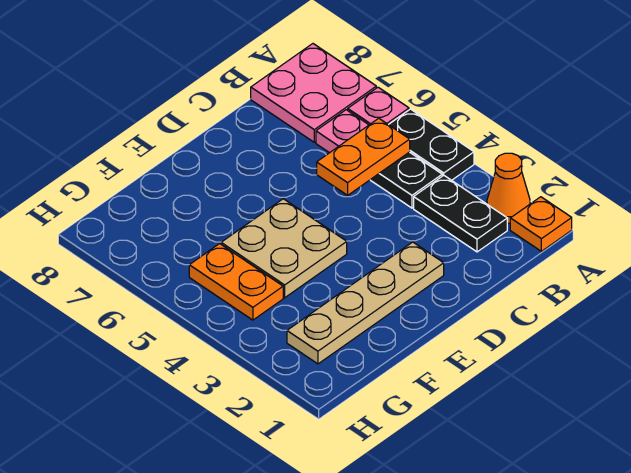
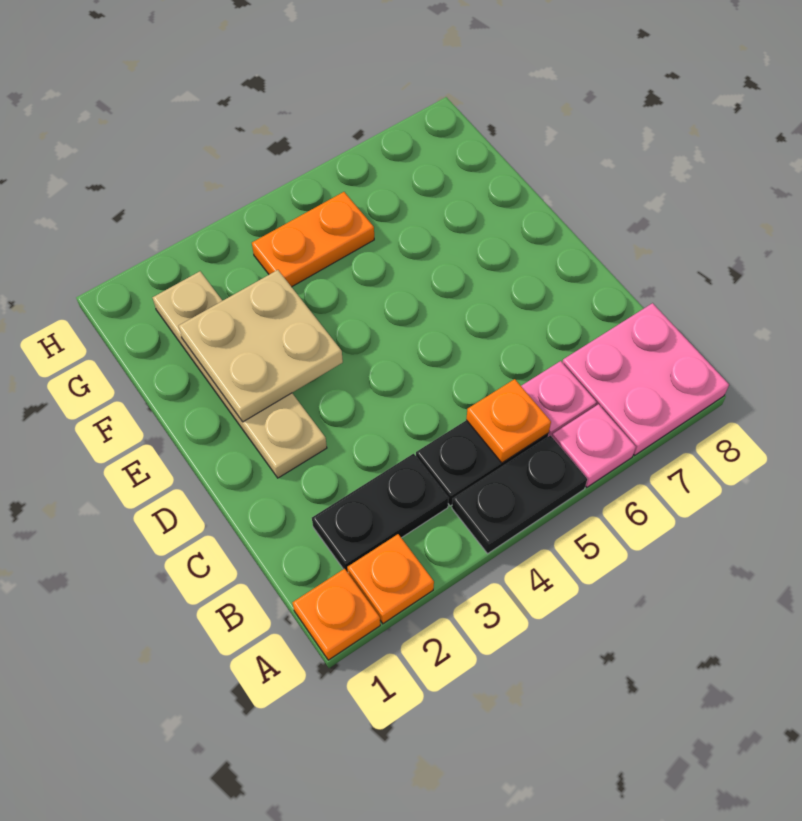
orange 1x1 cone [487,153,530,223] -> orange 1x1 plate [347,534,434,624]
orange 1x2 plate [317,118,410,195] -> orange 1x1 plate [466,379,551,463]
tan 2x2 plate [221,199,347,298] -> tan 2x2 plate moved to [179,270,343,422]

